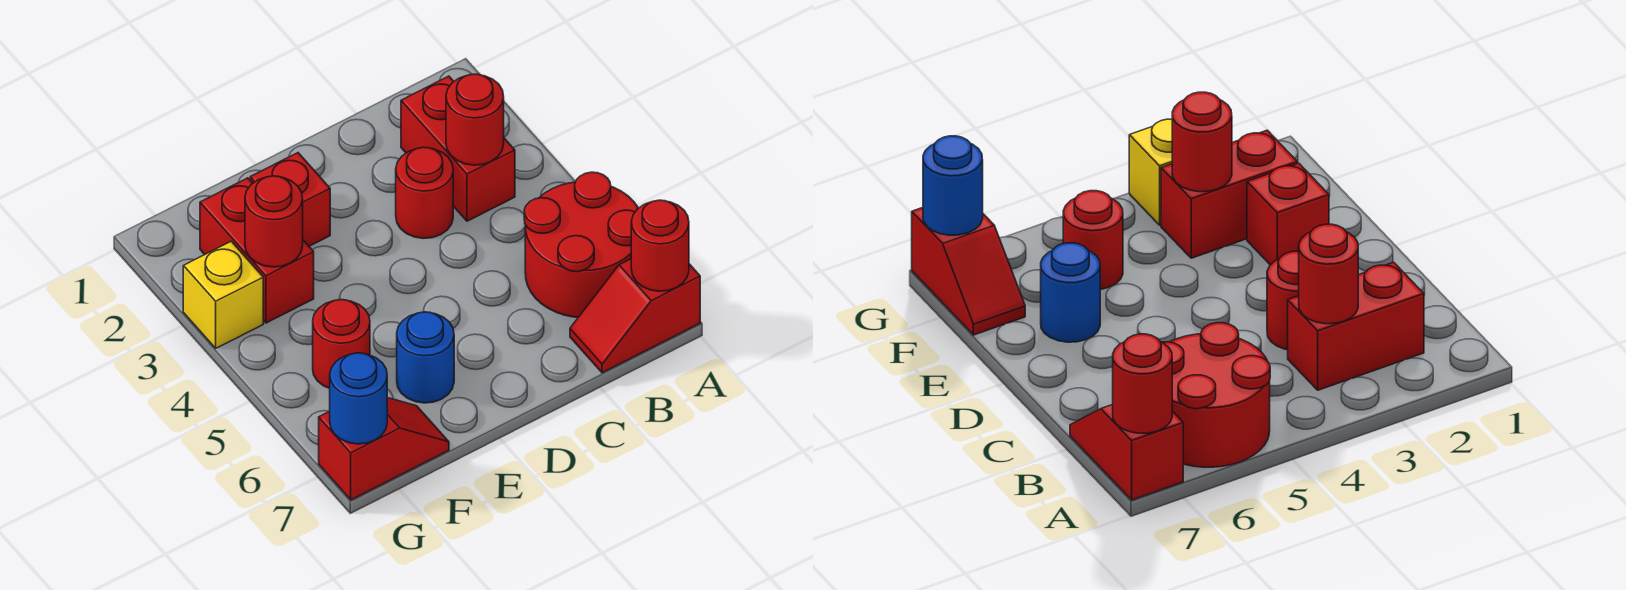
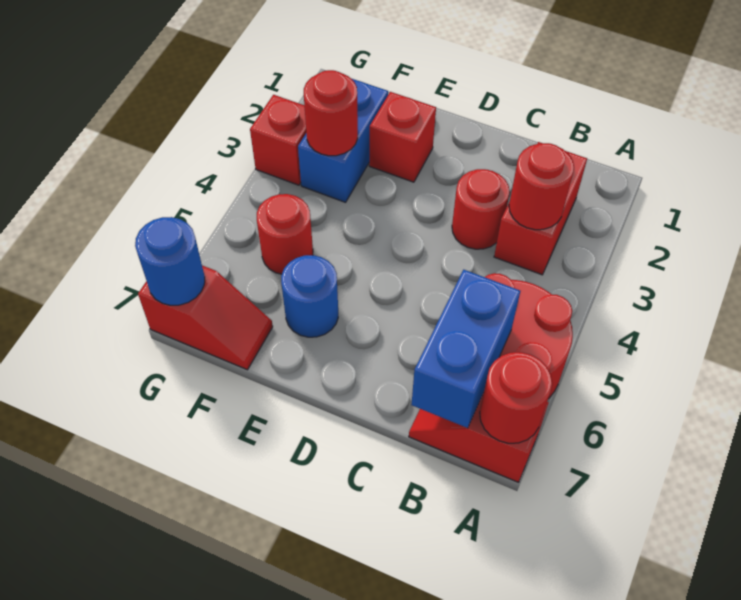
none -> blue 1x2 brick [411,270,520,428]
red 1x2 brick [200,178,314,323] -> blue 1x2 brick [298,79,388,202]
yellow 1x1 brick [183,241,263,348] -> red 1x1 brick [250,95,306,185]

